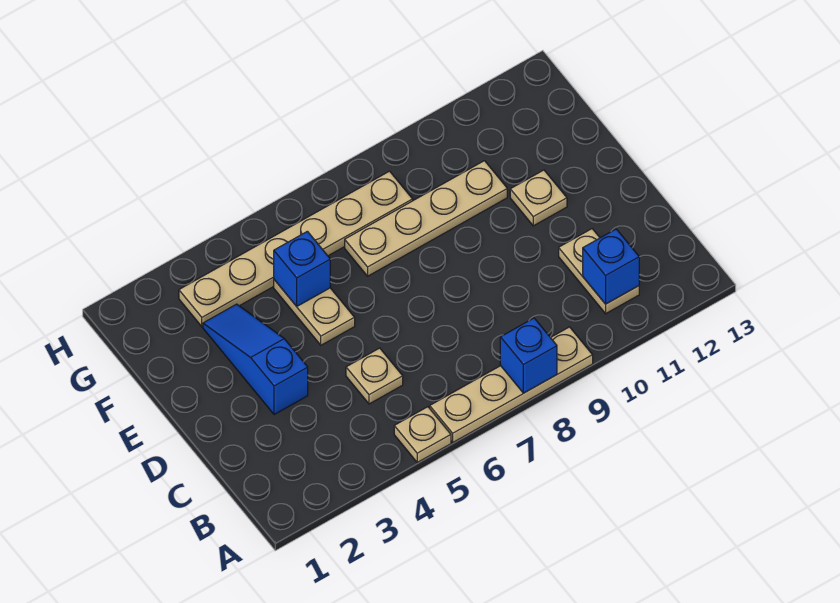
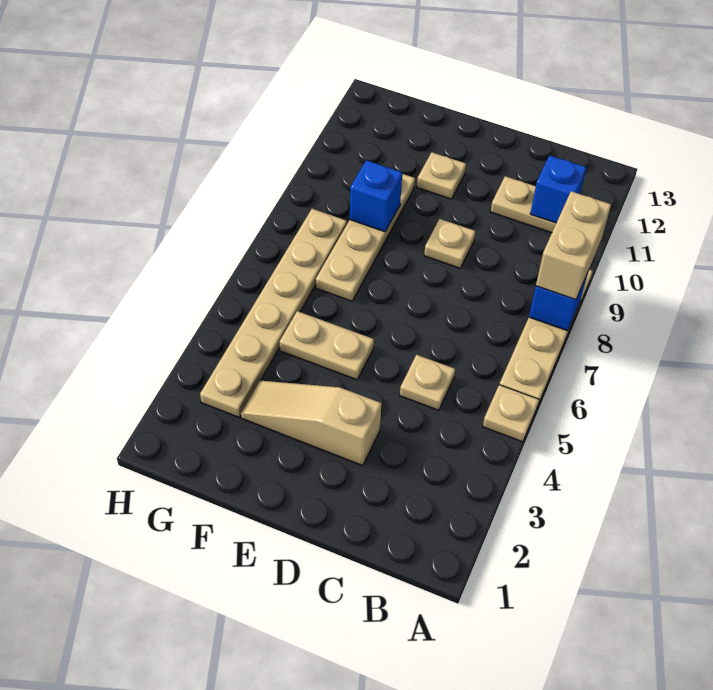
none -> tan 1x2 brick [536,191,611,299]
blue 1x3 slope [203,304,308,415] -> tan 1x3 slope [241,381,382,466]
none -> tan 1x1 plate [424,219,475,268]
blue 1x1 brick [274,231,330,306] -> blue 1x1 brick moved to [350,160,402,232]

